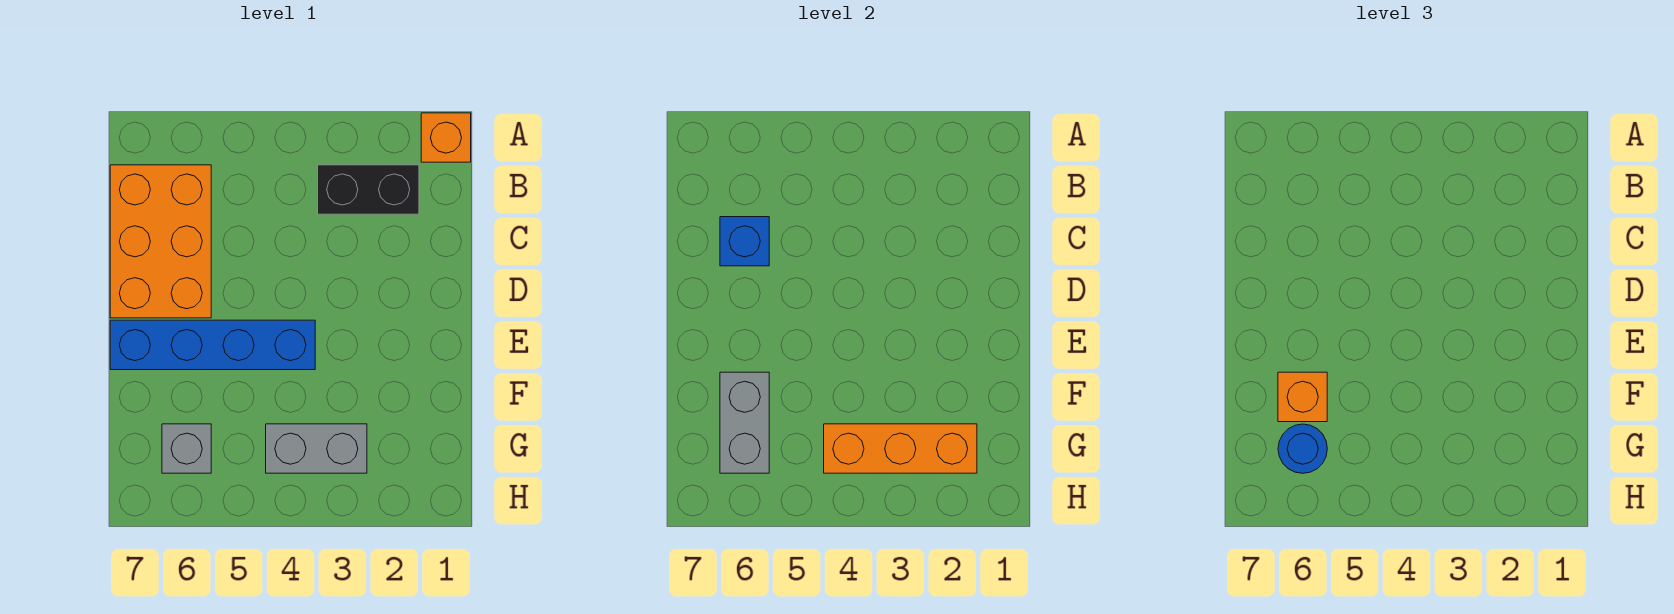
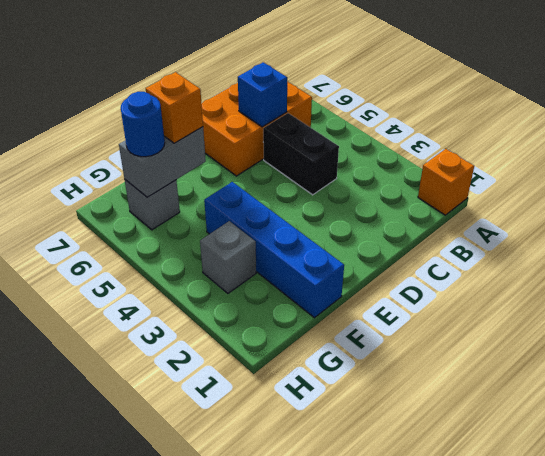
black 1x2 brick [318,165,419,214] -> black 1x2 brick moved to [263,113,339,195]
blue 1x4 brick [110,320,315,370] -> blue 1x4 brick moved to [204,182,344,318]
orange 1x3 brick [824,424,977,473] -> none
grey 1x2 brick [266,424,367,473] -> grey 1x1 brick [200,221,256,293]

